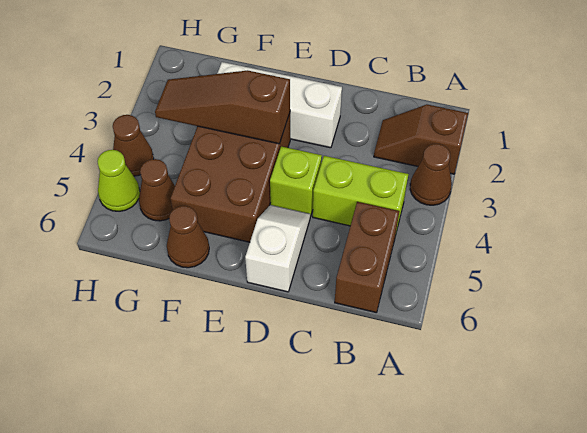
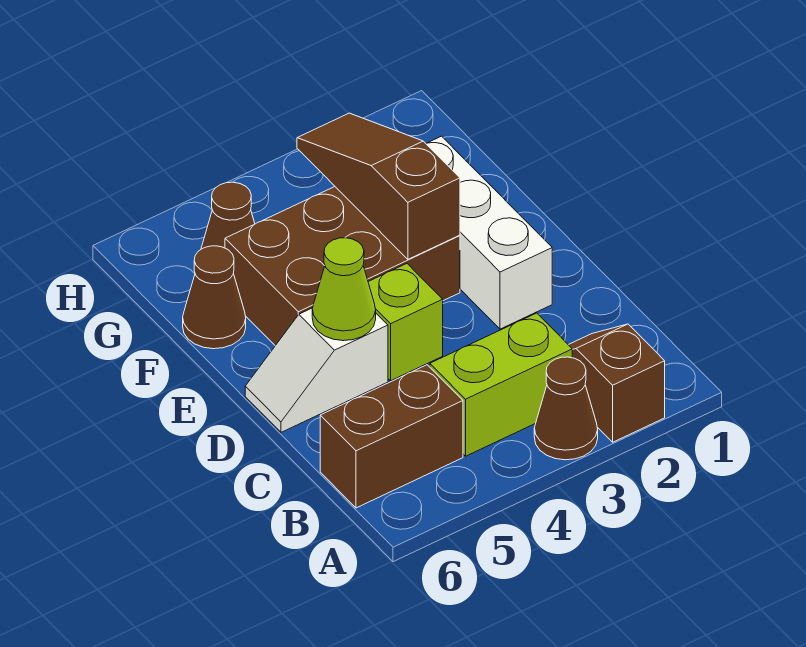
lime 1x2 brick [313,156,408,232] -> lime 1x2 brick turned to [430,313,572,456]
white 1x2 slope [245,205,310,292] -> white 1x2 slope turned to [245,308,388,432]
brown 1x1 cone [113,115,154,176] -> none
lime 1x1 cone [98,150,140,211] -> lime 1x1 cone moved to [312,238,376,341]

